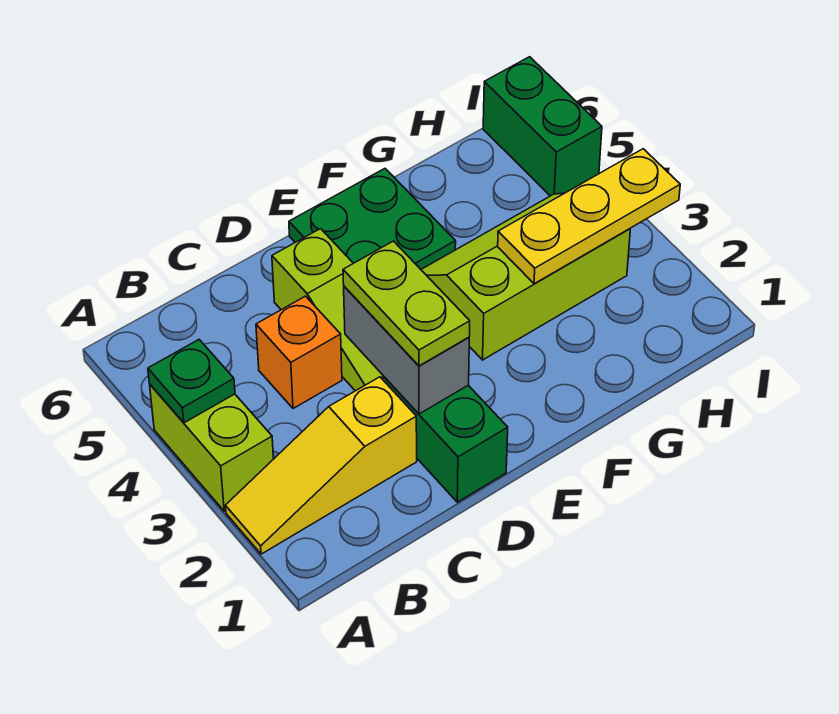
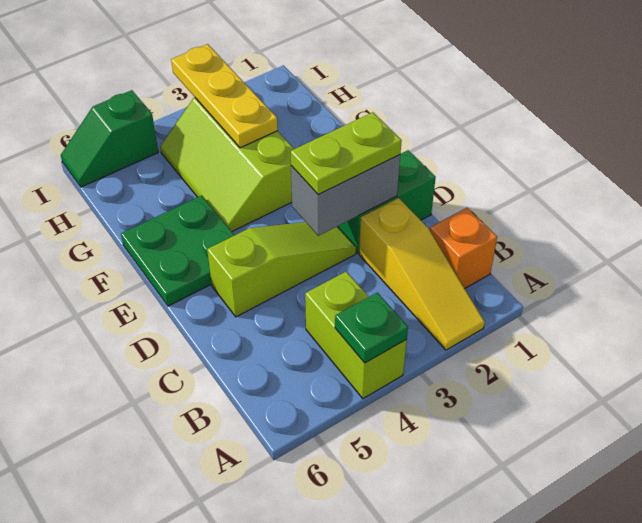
lime 1x2 brick [150,385,274,511] -> lime 1x2 brick turned to [305,272,407,398]
orange 1x1 brick [256,296,342,409] -> orange 1x1 brick moved to [430,208,497,288]
green 1x2 brick [483,57,602,196] -> green 1x2 slope [61,90,158,187]

